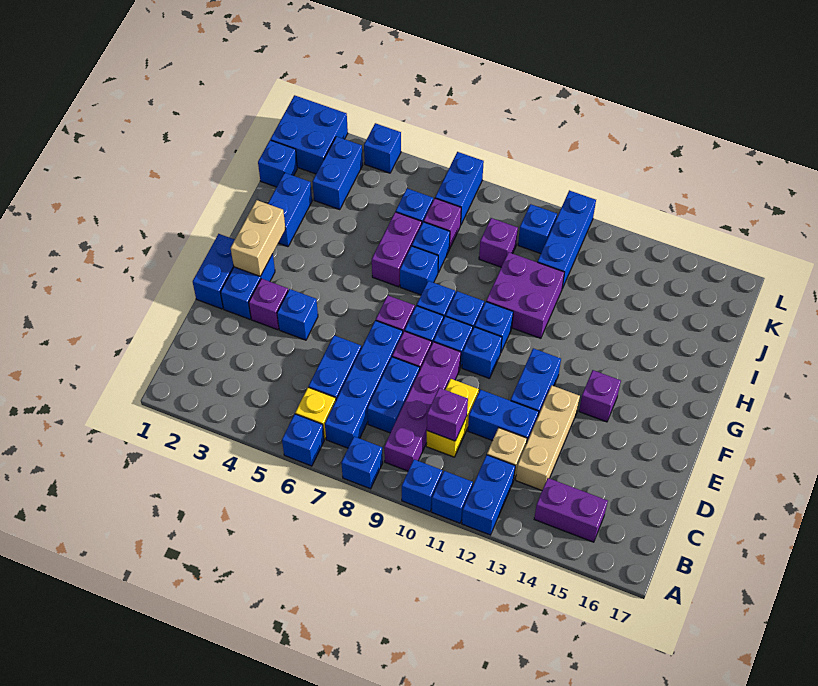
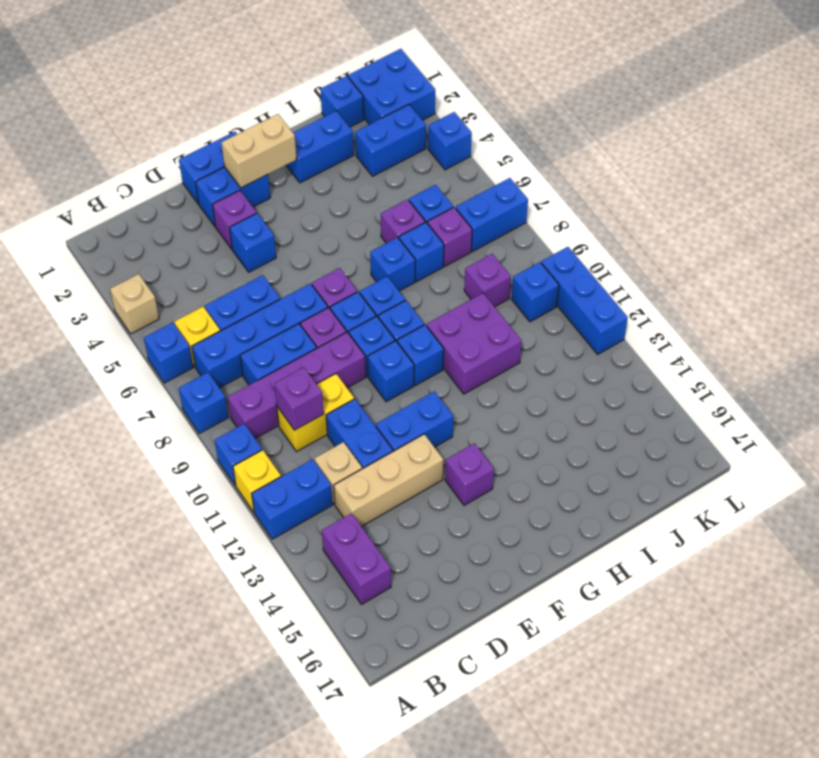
none -> tan 1x1 brick [110,274,159,334]
blue 1x1 brick [432,471,473,523] -> yellow 1x1 brick [233,450,281,512]
purple 1x2 brick [372,212,422,287] -> purple 1x1 brick [381,199,425,243]
blue 1x3 brick [538,190,596,288] -> blue 1x3 brick turned to [541,247,628,354]

